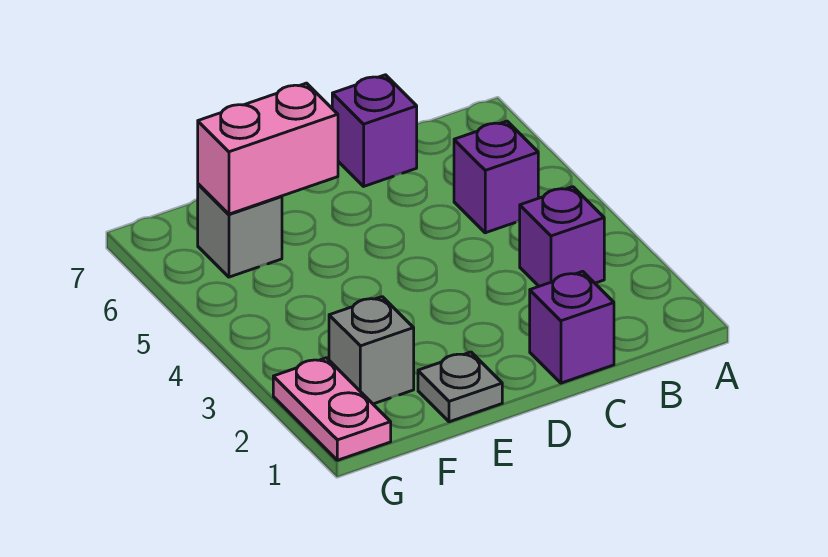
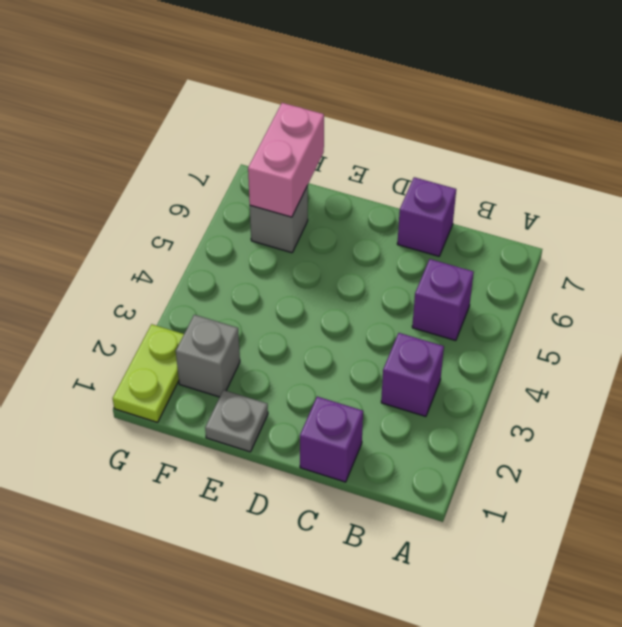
pink 1x2 brick [198,83,338,214] -> pink 1x2 brick turned to [248,103,324,217]
pink 1x2 plate [273,358,391,460] -> lime 1x2 plate [113,324,184,422]

